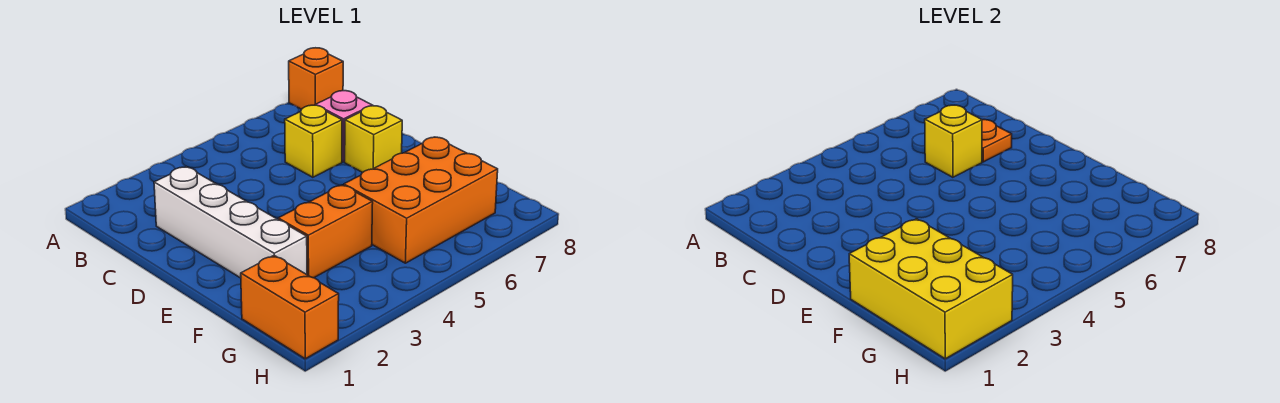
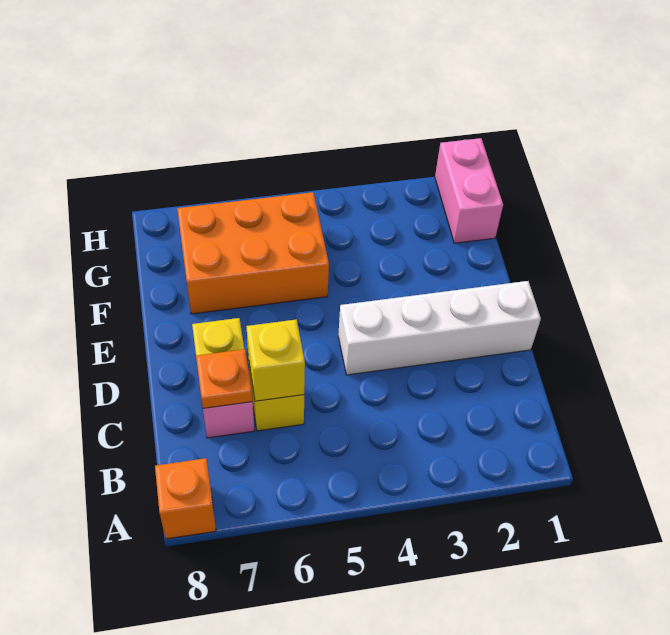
white 1x4 brick [154,167,307,278] -> white 1x4 brick turned to [338,281,541,375]
yellow 2x3 brick [849,219,1013,359] -> none
orange 1x2 brick [278,185,373,278] -> none
orange 1x2 brick [241,255,339,359] -> pink 1x2 brick [435,138,503,243]

